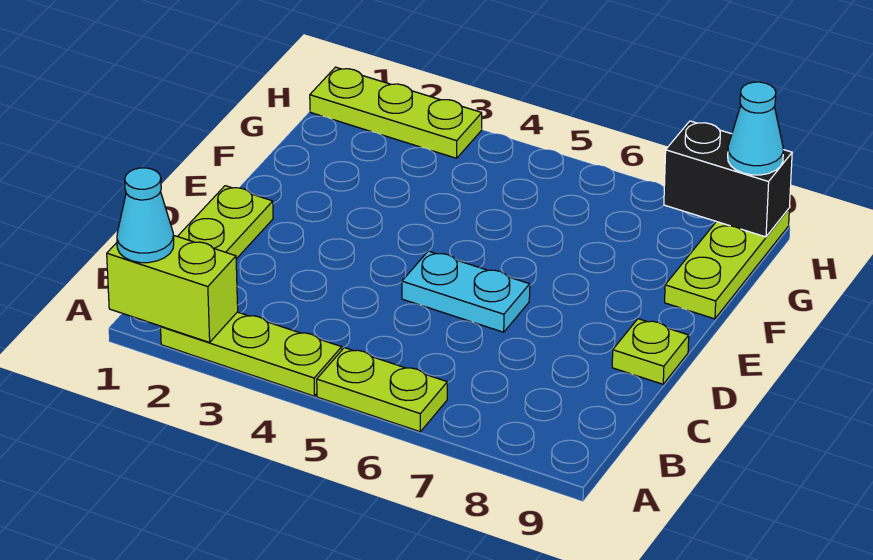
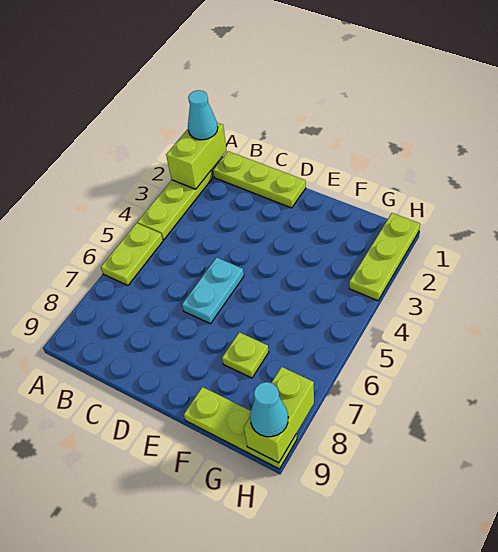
lime 1x1 plate [612,319,689,384] -> lime 1x1 plate moved to [222,332,269,378]
black 1x2 brick [664,121,792,237] -> lime 1x2 brick [244,367,314,463]

